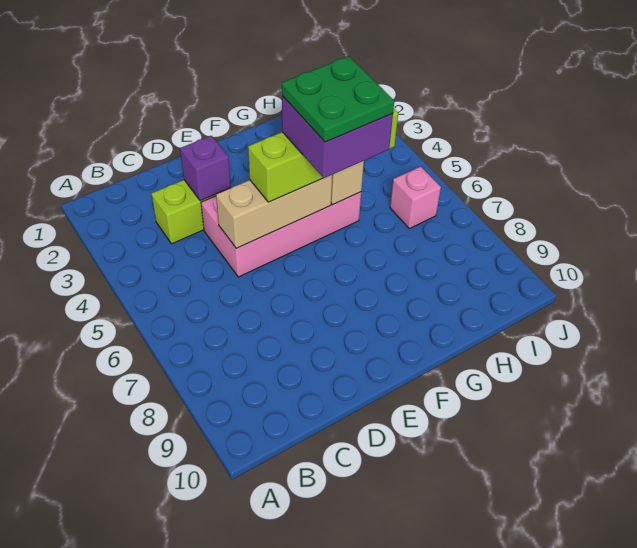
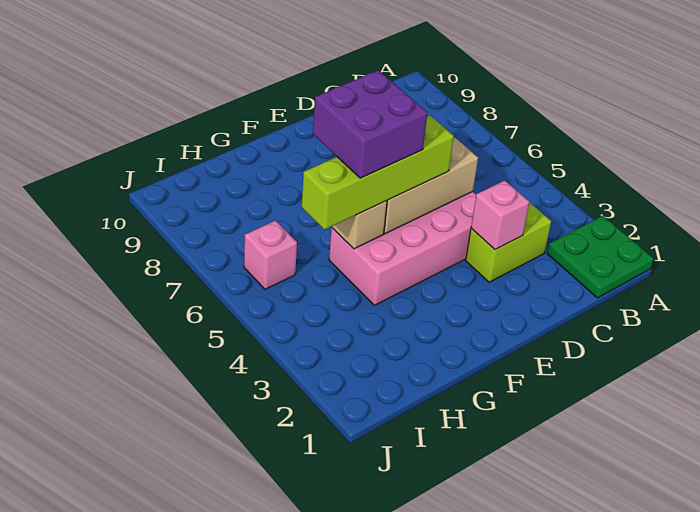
purple 1x1 brick [180,136,231,201] -> pink 1x1 brick [471,180,529,250]
green 2x2 plate [282,56,394,142] -> green 2x2 plate moved to [547,216,654,298]

